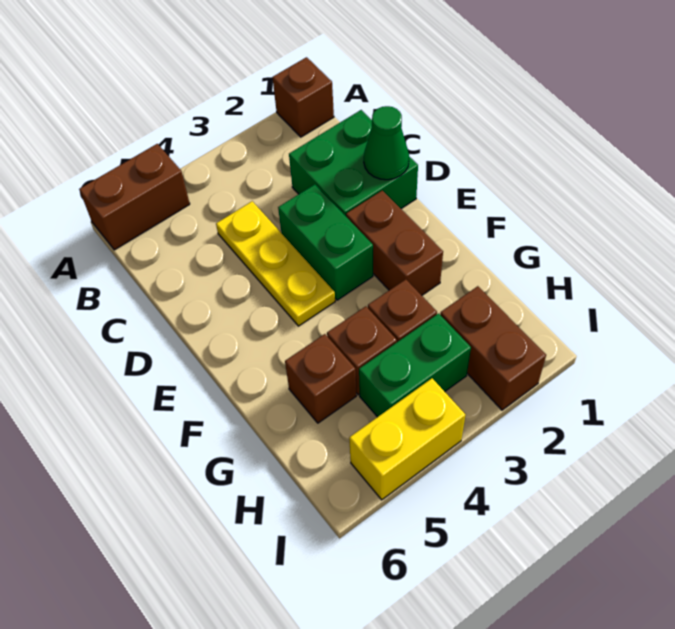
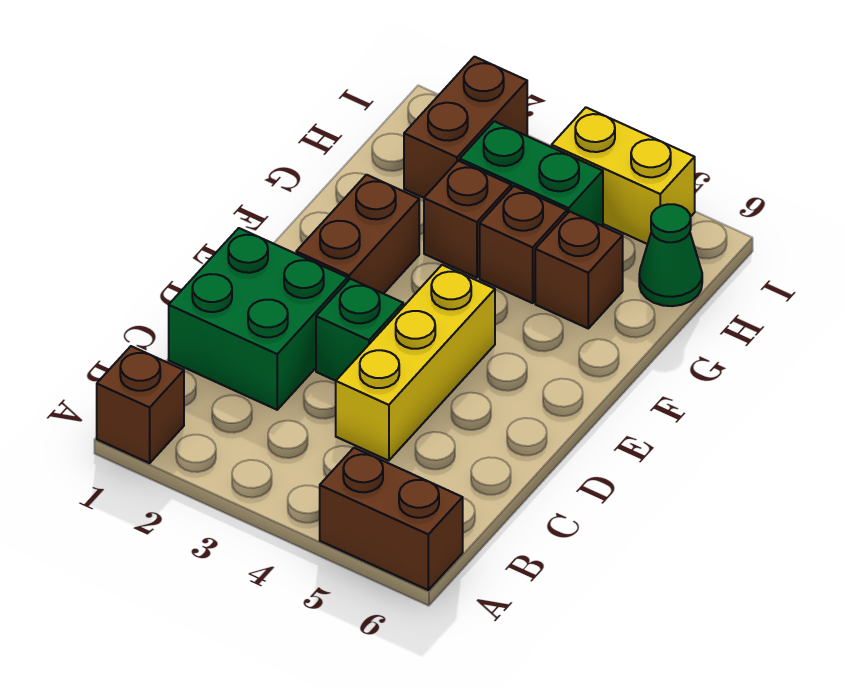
yellow 1x3 plate [216,201,335,326] -> yellow 1x3 brick [336,265,495,461]
green 1x1 cone [364,106,409,180] -> green 1x1 cone moved to [639,204,702,306]
green 1x2 brick [278,185,373,300] -> green 1x1 brick [316,279,403,381]

